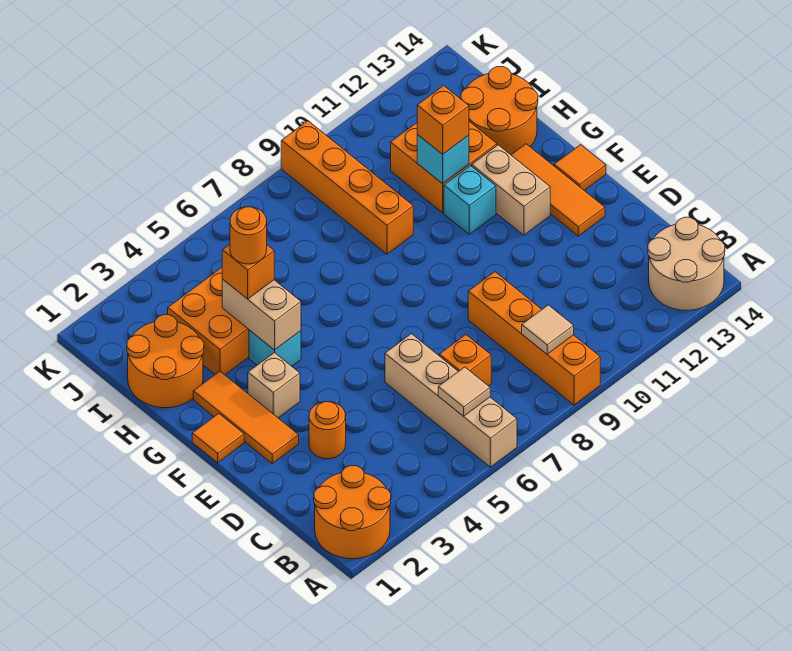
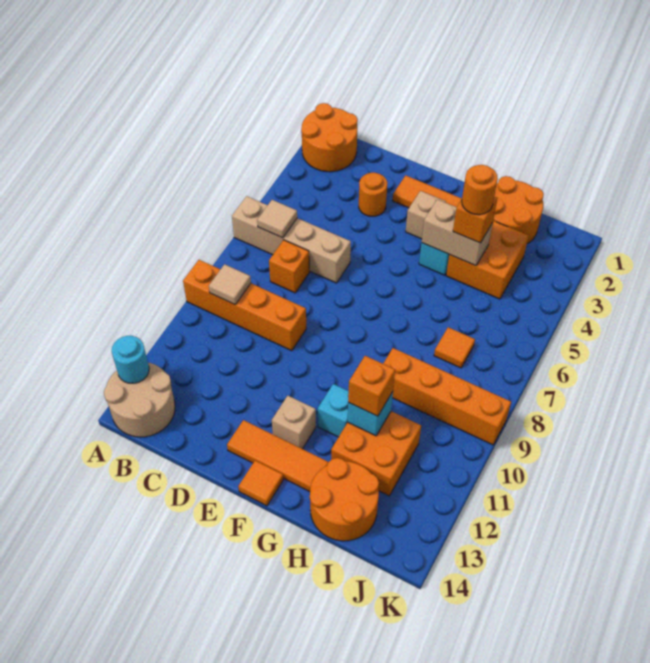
none -> cyan 1x1 round brick [112,336,149,383]
orange 1x1 tile [192,414,244,463] -> orange 1x1 tile moved to [434,327,475,368]
tan 1x2 brick [472,145,550,235] -> tan 1x1 brick [272,396,316,449]

